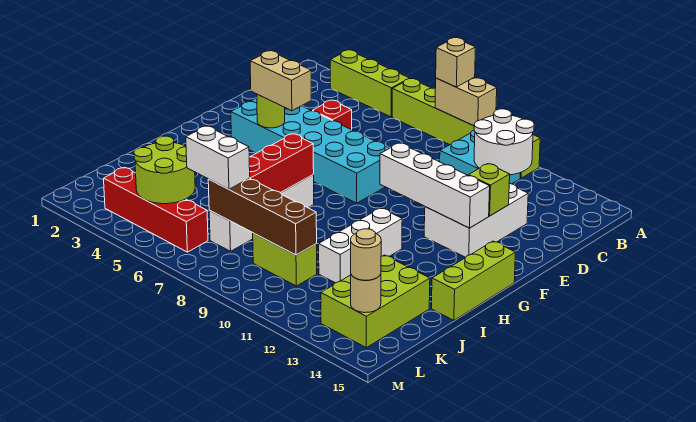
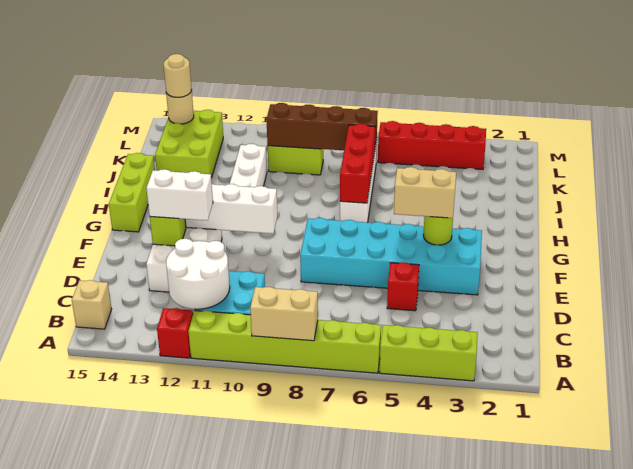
tan 1x1 brick [436,38,476,87] -> tan 1x1 brick moved to [72,280,112,329]
none -> red 1x1 brick [157,308,193,358]
lime 2x2 round brick [134,136,195,204] -> none
white 1x2 brick [186,126,250,189] -> white 1x2 brick moved to [146,169,213,220]

